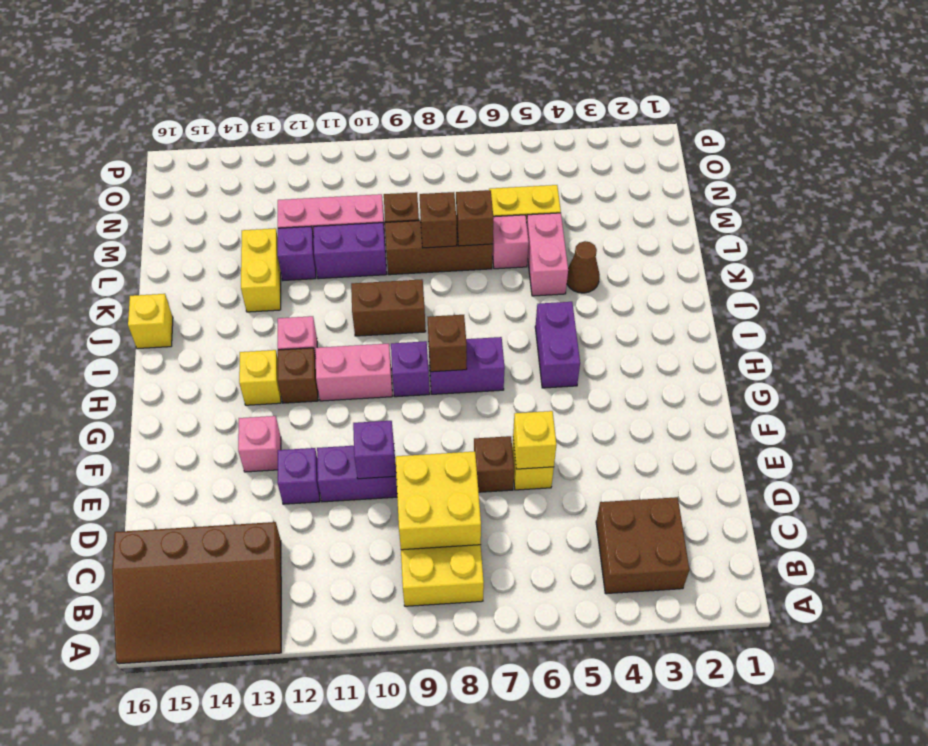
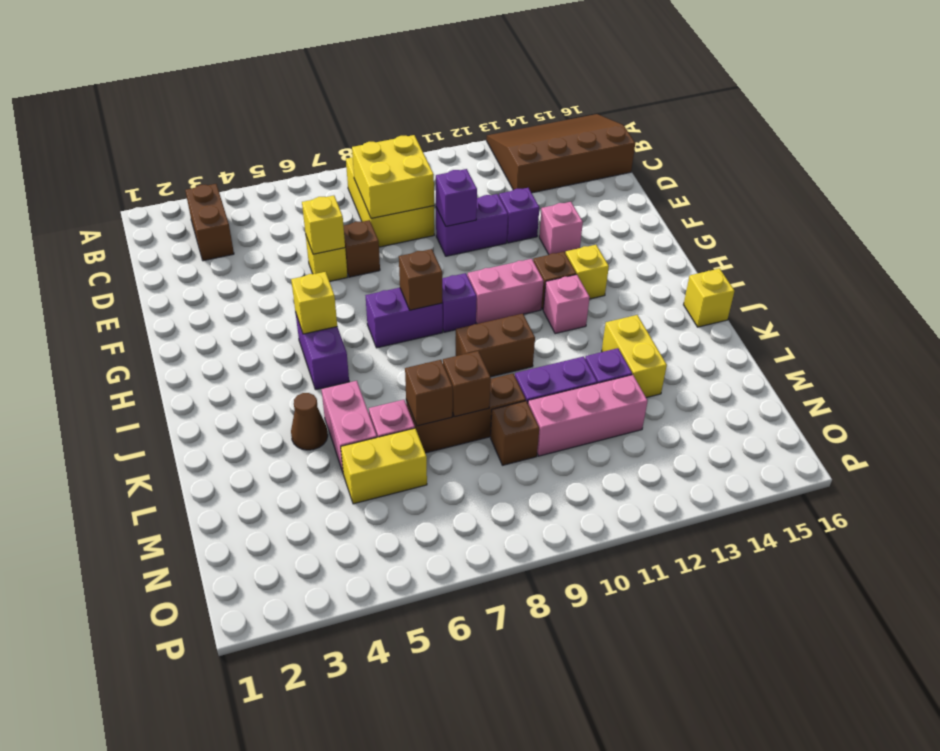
brown 2x2 brick [596,497,689,594] -> brown 1x2 brick [185,184,234,261]
none -> yellow 1x1 brick [291,272,337,334]

